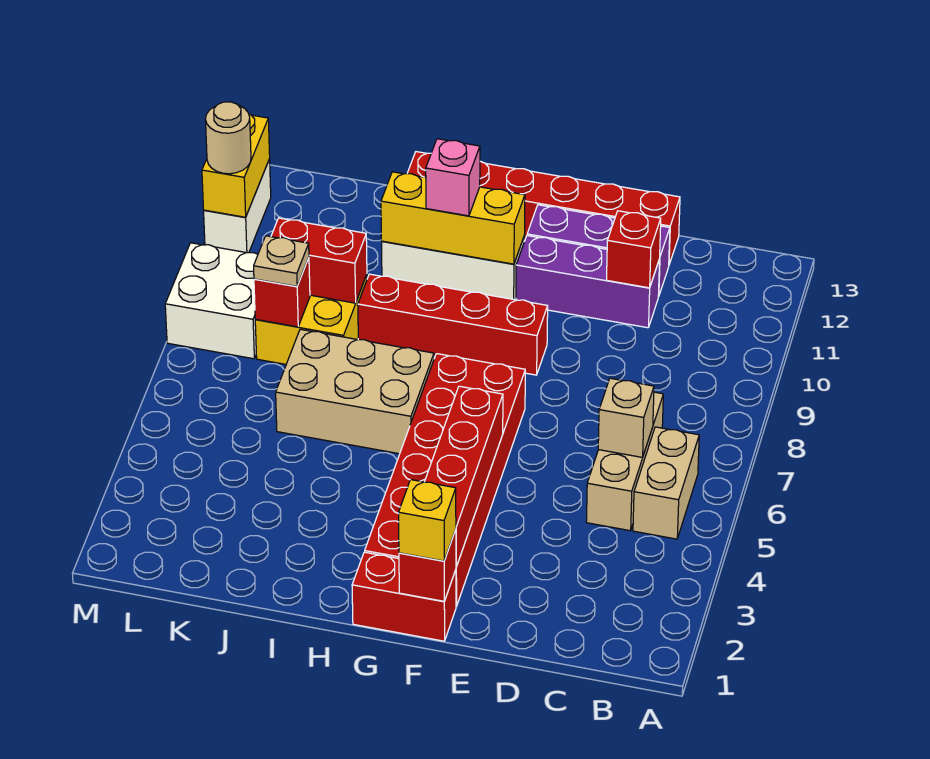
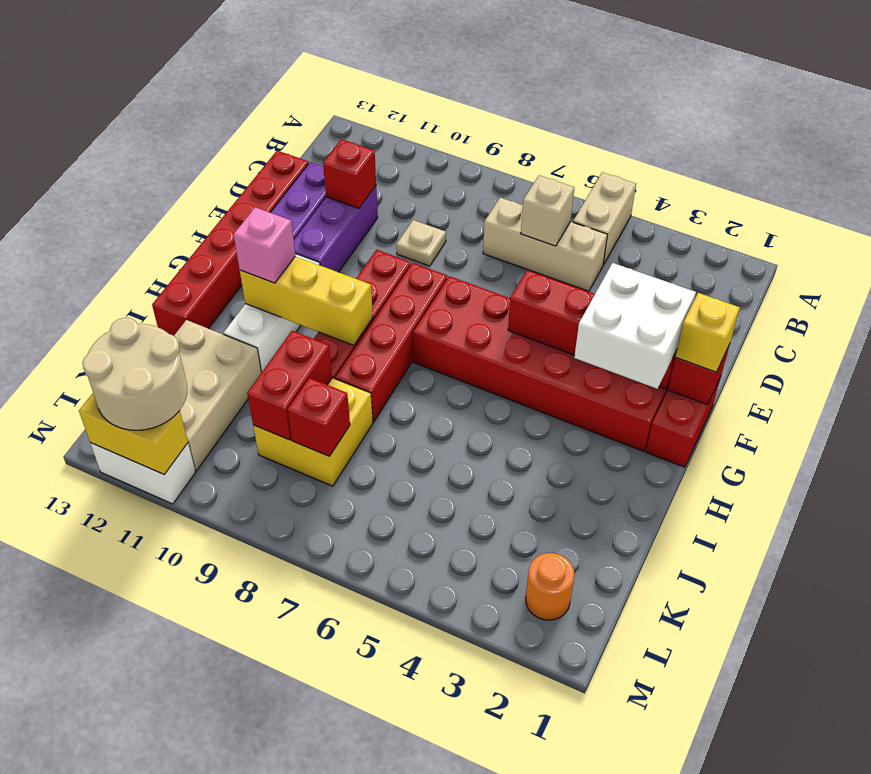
tan 1x2 brick [633,427,699,539] -> tan 1x2 brick turned to [573,172,636,265]
none -> red 1x4 brick [335,263,447,422]
yellow 1x3 brick [381,172,525,264] -> yellow 1x3 brick turned to [240,256,373,345]
tan 2x3 brick [276,329,434,454] -> tan 2x3 brick moved to [174,320,261,471]
tan 1x1 plate [254,236,309,286] -> tan 1x1 plate moved to [396,220,446,266]
none -> orange 1x1 round brick [526,553,574,620]
white 2x2 brick [165,243,258,359] -> white 2x2 brick moved to [574,263,696,389]
tan 1x1 round brick [206,102,251,174] -> tan 2x2 round brick [82,318,187,430]

